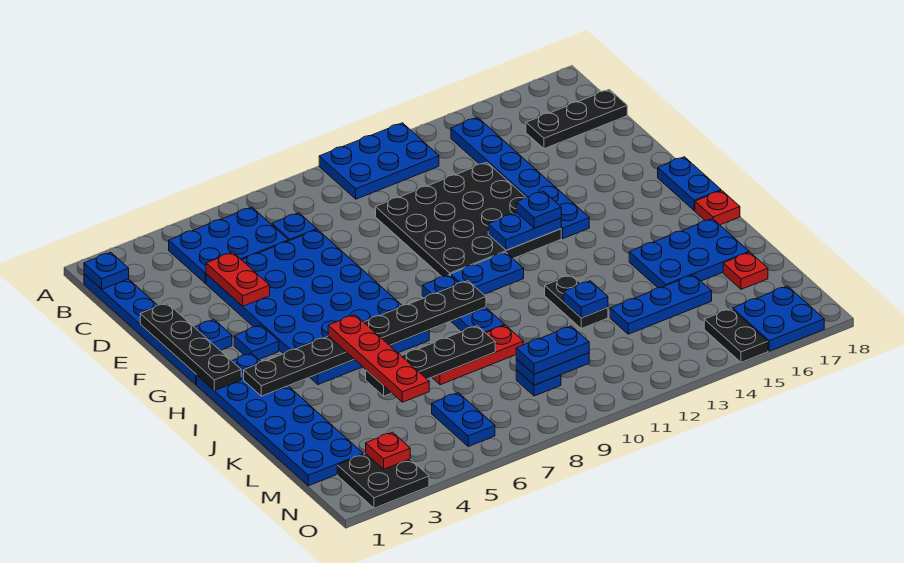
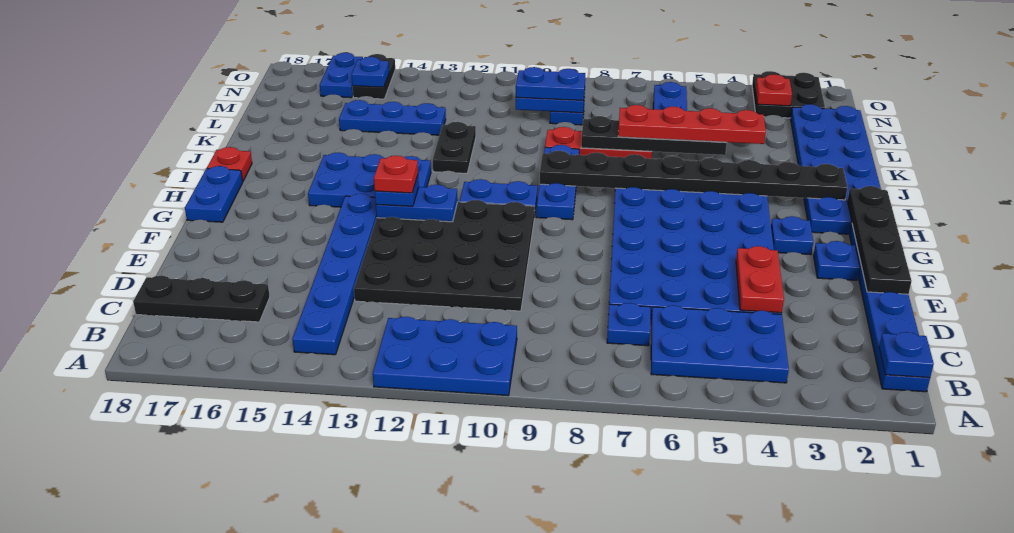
red 1x4 plate [328,315,429,402] -> red 1x4 plate turned to [618,105,766,144]
blue 2x3 plate [629,219,749,288] -> blue 2x3 plate moved to [308,153,431,207]
blue 1x1 plate [563,281,608,318] -> blue 1x1 plate moved to [352,57,389,87]
red 1x1 plate [723,252,768,289] -> red 1x1 plate moved to [374,156,418,193]
blue 2x2 plate [733,286,824,351] -> blue 1x2 plate [320,53,363,98]

